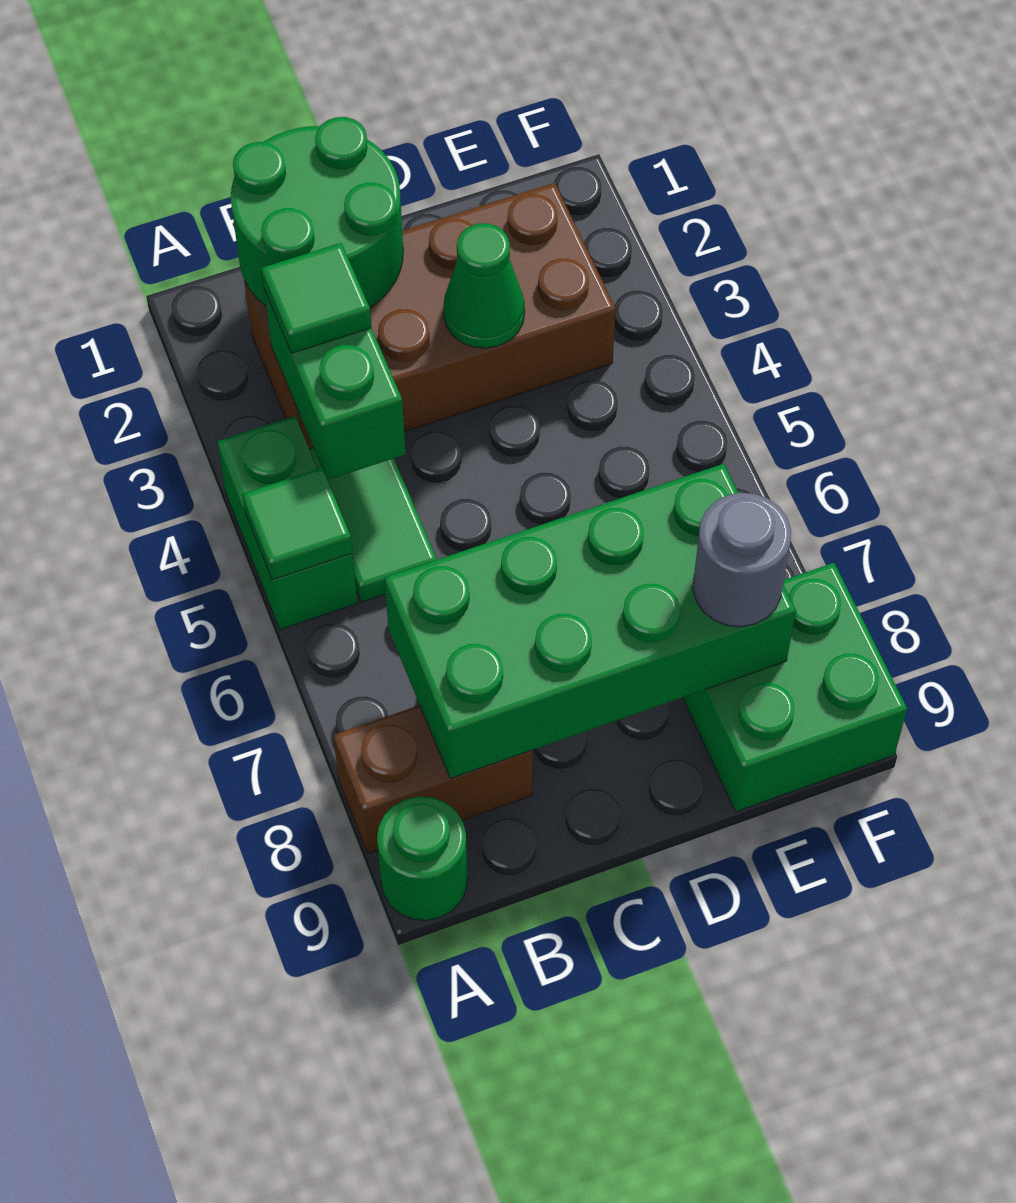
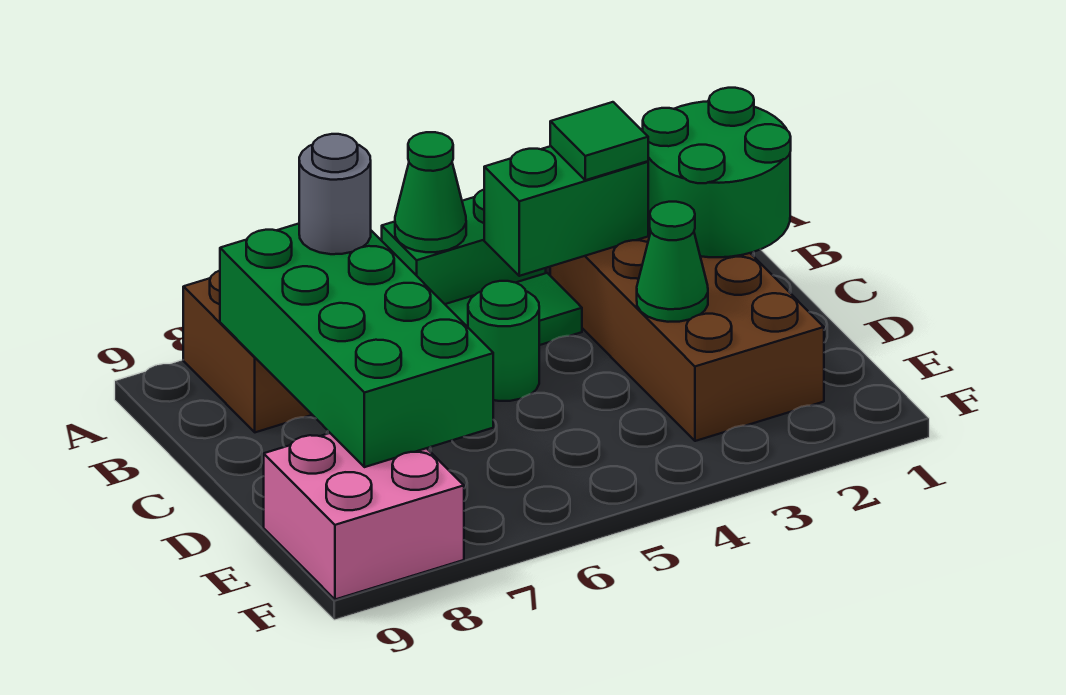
green 1x1 tile [242,468,352,580] -> green 1x1 cone [395,132,466,252]
green 1x1 round brick [377,796,467,921] -> green 1x1 round brick moved to [468,281,539,401]
green 2x2 brick [683,563,907,812] -> pink 2x2 brick [264,433,464,599]
grey 1x1 round brick [693,493,791,627] -> grey 1x1 round brick moved to [299,134,371,254]

